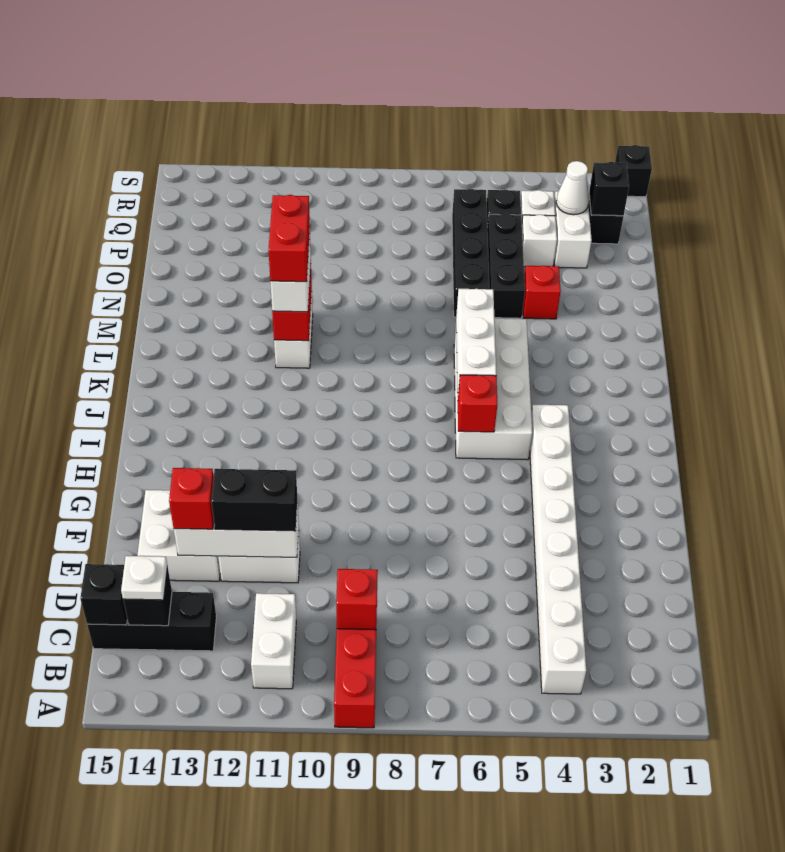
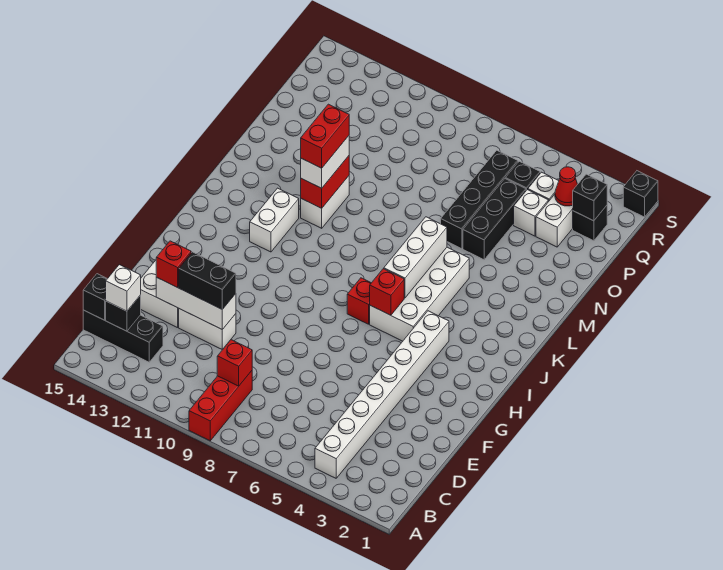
white 1x2 brick [251,593,296,689] -> white 1x2 brick moved to [250,188,299,252]
white 1x1 plate [121,556,167,600] -> white 1x1 brick [106,265,141,311]
red 1x1 brick [523,266,561,319] -> red 1x1 brick moved to [347,278,371,324]
white 1x1 cone [556,161,589,215] -> red 1x1 cone [555,167,578,206]

